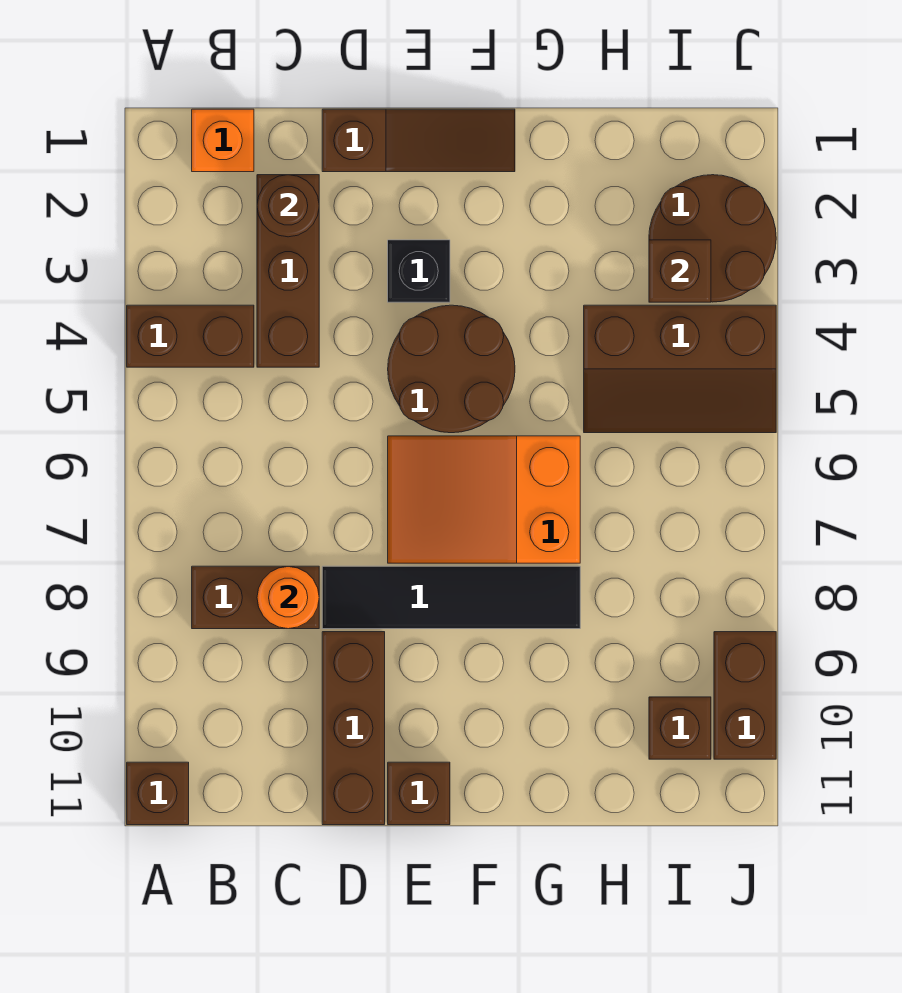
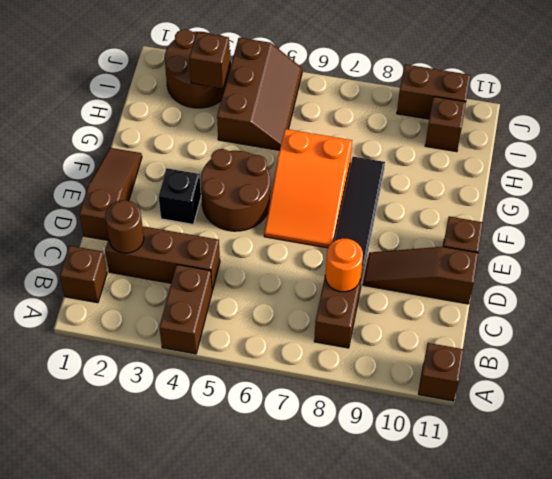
orange 1x1 brick [192,109,254,172] -> brown 1x1 brick [60,246,107,303]
brown 1x3 brick [322,632,385,825] -> brown 1x3 slope [363,247,478,304]

